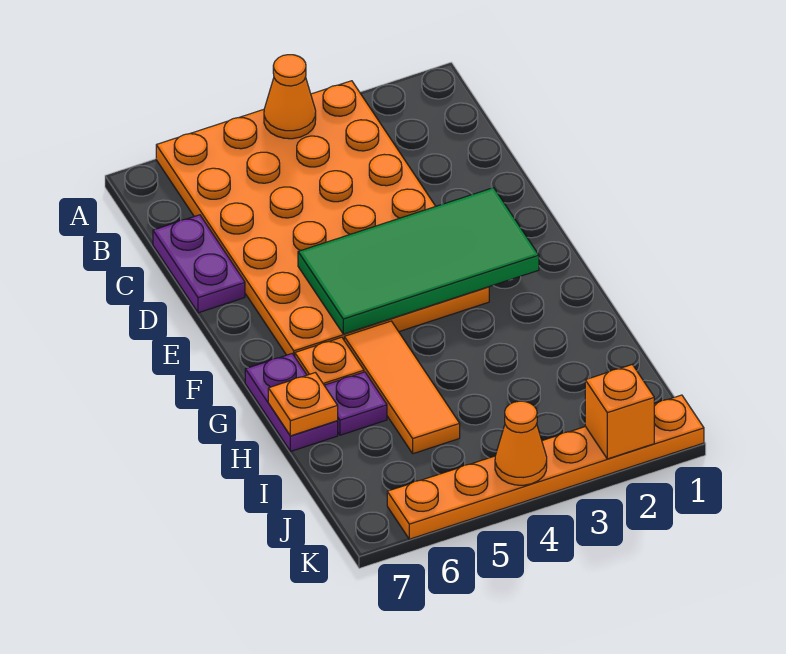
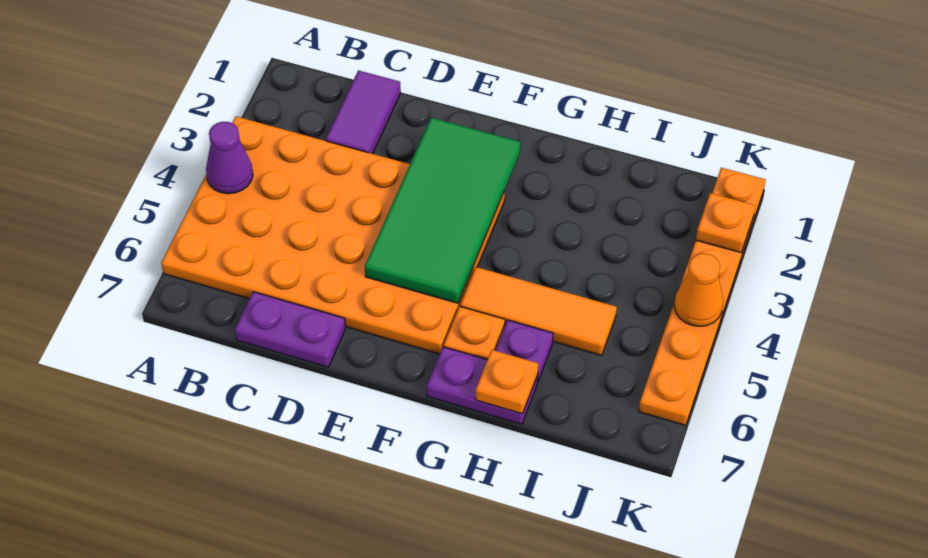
orange 1x1 cone [264,55,316,139] -> purple 1x1 cone [206,122,253,194]
none -> purple 1x2 tile [326,70,401,154]
orange 1x1 brick [585,365,654,459] -> orange 1x1 plate [696,193,755,253]

